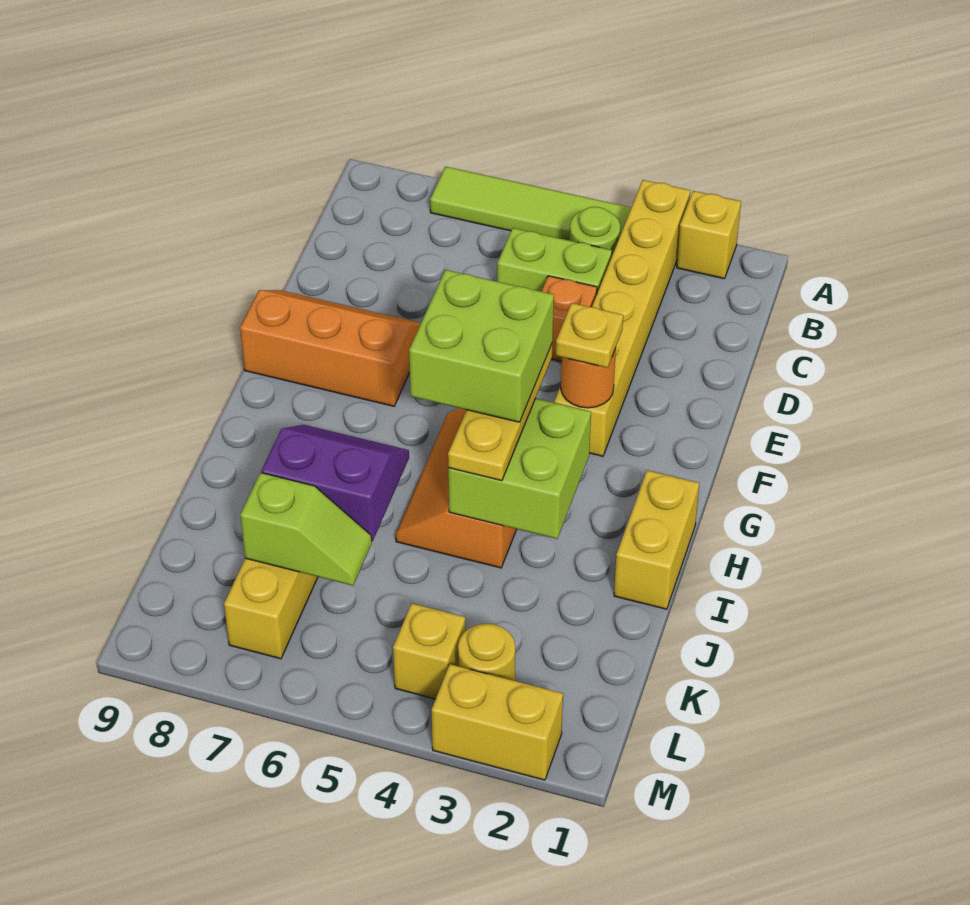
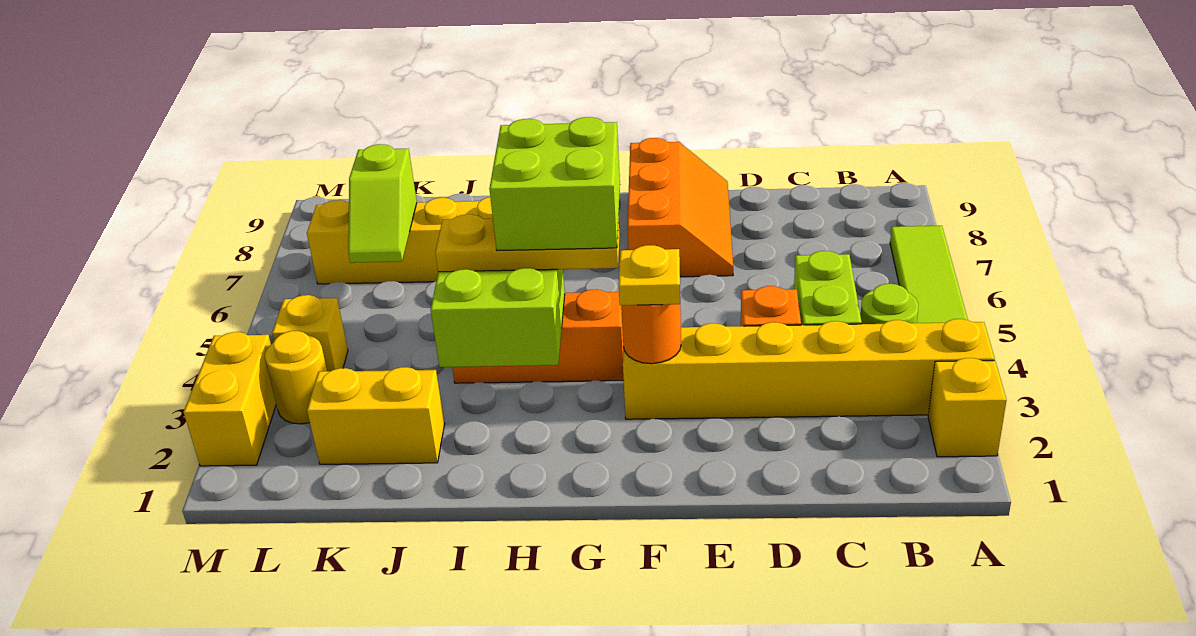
yellow 1x2 brick [614,470,699,609] -> yellow 1x2 brick moved to [307,367,445,464]
purple 2x2 slope [261,425,409,541] -> none

